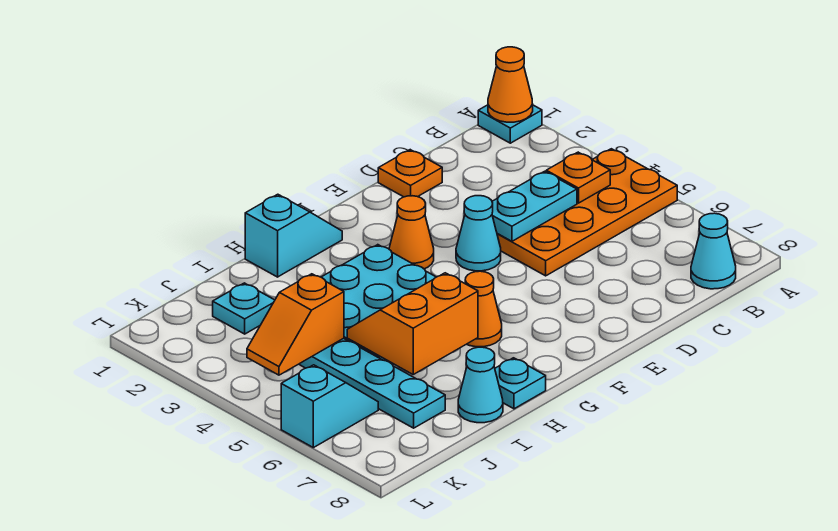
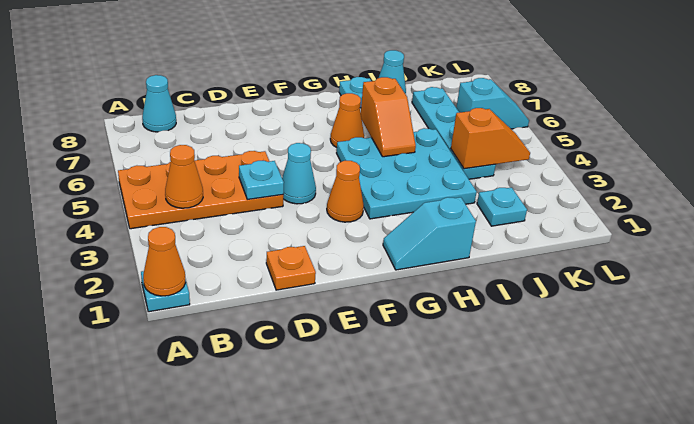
orange 1x1 plate [546,152,610,203] -> orange 1x1 cone [165,145,203,208]
cyan 1x2 plate [492,171,577,241] -> cyan 1x1 plate [239,161,284,199]
orange 2x2 slope [347,273,478,374] -> orange 1x2 slope [361,77,416,157]
cyan 1x2 slope [281,365,378,448] -> cyan 1x2 slope turned to [456,78,529,129]

